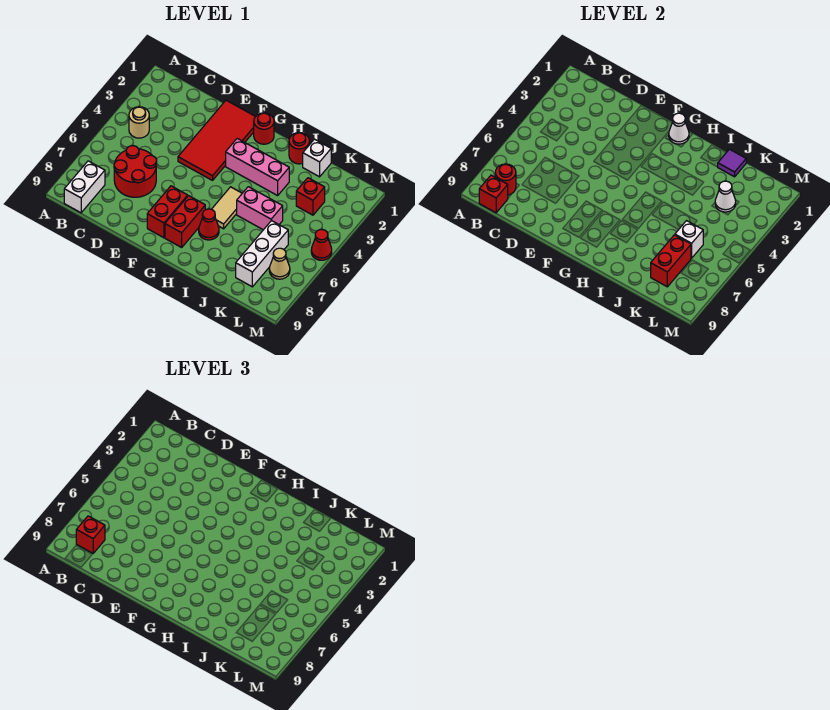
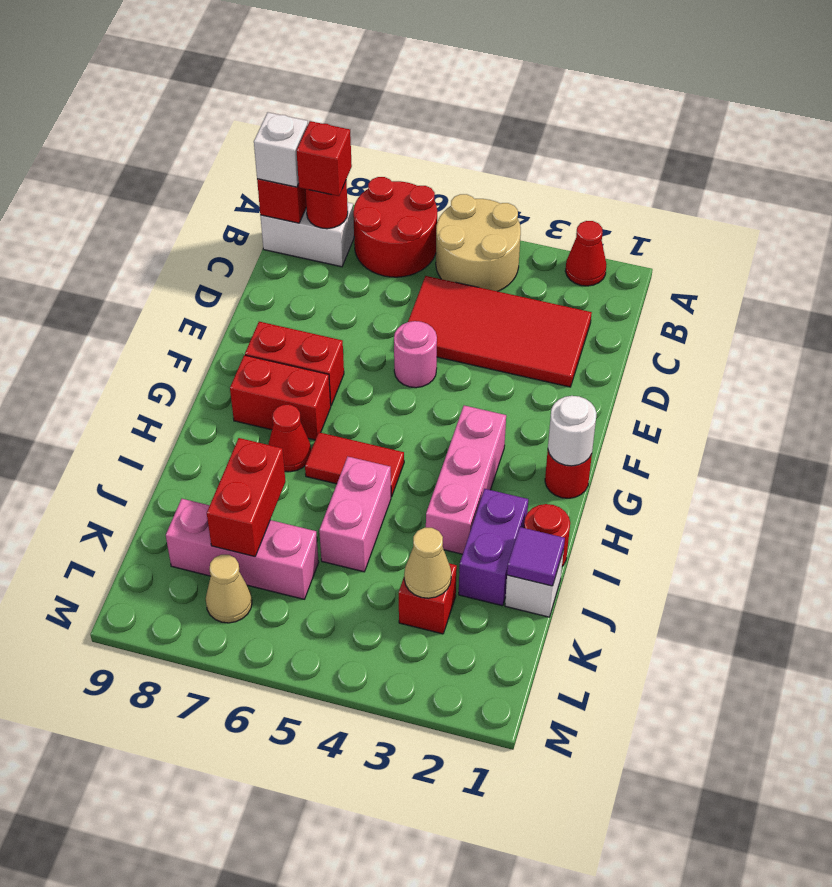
tan 1x1 round brick [129,107,149,138] -> tan 2x2 round brick [436,194,521,292]
red 2x2 round brick [114,146,157,197] -> red 2x2 round brick moved to [353,177,437,277]
red 2x4 tile [178,100,256,180] -> red 2x4 tile moved to [408,276,592,387]
none -> pink 1x1 round brick [394,321,437,388]
white 1x1 cone [669,113,689,144] -> white 1x1 round brick [548,396,597,466]
tan 1x2 tile [212,187,242,229] -> red 1x2 tile [305,432,404,497]
none -> purple 1x2 brick [459,489,528,606]
white 1x1 cone [715,181,736,212] -> tan 1x1 cone [404,528,451,598]
white 1x3 brick [236,220,288,287] -> pink 1x3 brick [166,499,319,599]
white 1x1 brick [675,221,703,258] -> white 1x1 brick moved to [254,112,308,187]
red 1x2 brick [651,235,691,287] -> red 1x2 brick turned to [207,438,285,557]
red 1x1 cone [311,229,332,260] -> red 1x1 cone moved to [565,221,606,286]

